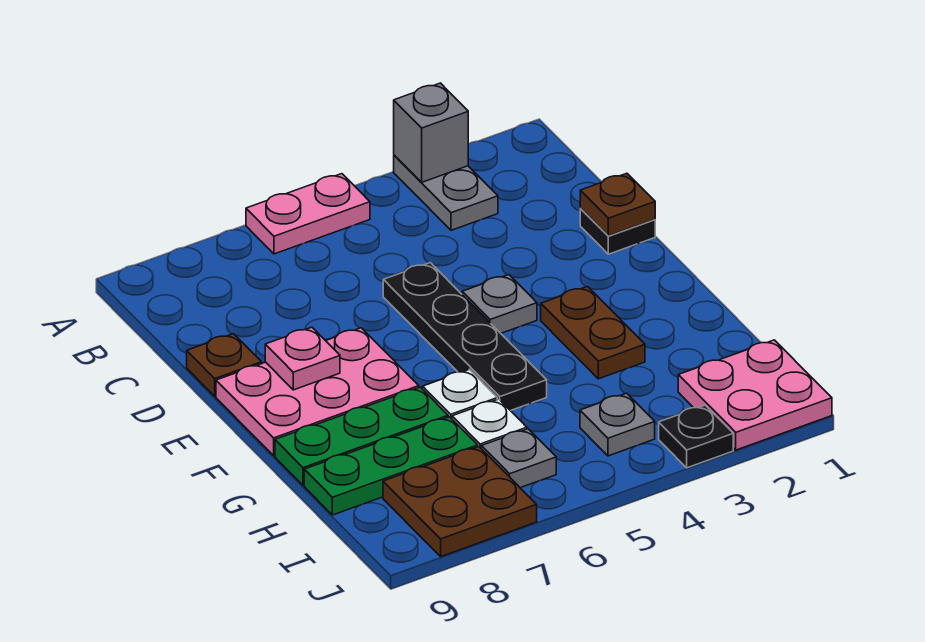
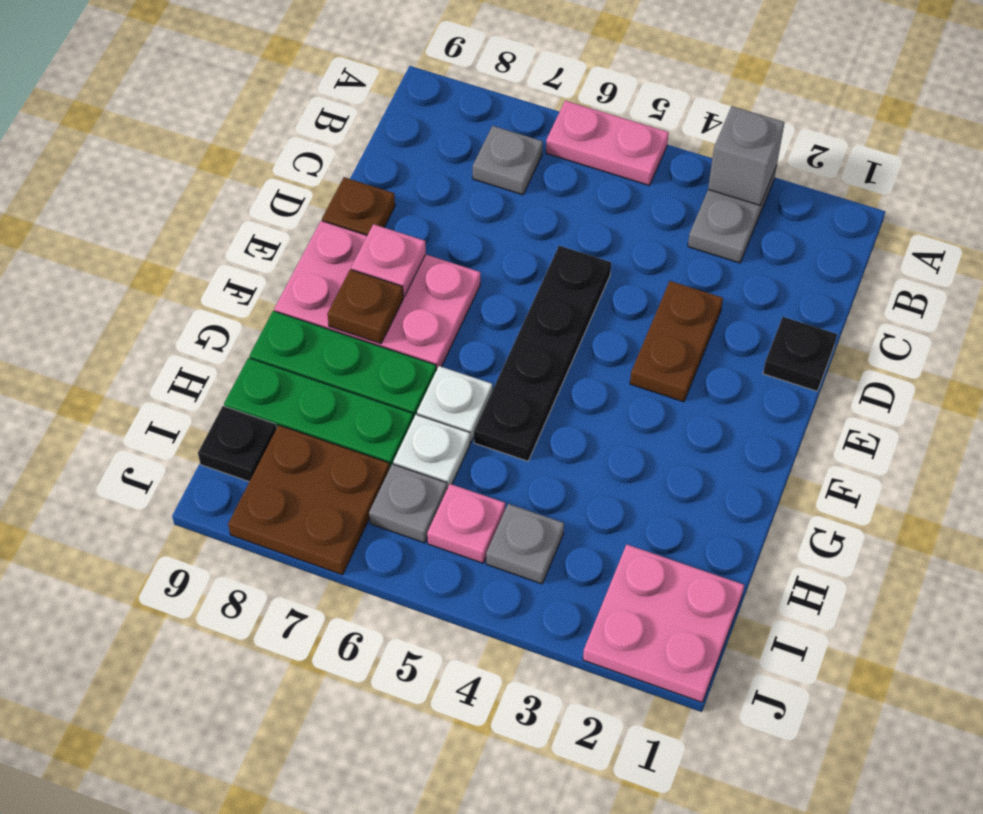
brown 1x1 plate [580,173,655,236] -> brown 1x1 plate moved to [327,269,403,343]
grey 1x1 plate [462,275,537,333] -> grey 1x1 plate moved to [473,126,543,195]
brown 1x2 plate [541,287,645,379] -> brown 1x2 plate moved to [630,281,723,402]
none -> pink 1x1 plate [427,484,505,563]
black 1x1 plate [659,405,733,468] -> black 1x1 plate moved to [198,406,277,482]

